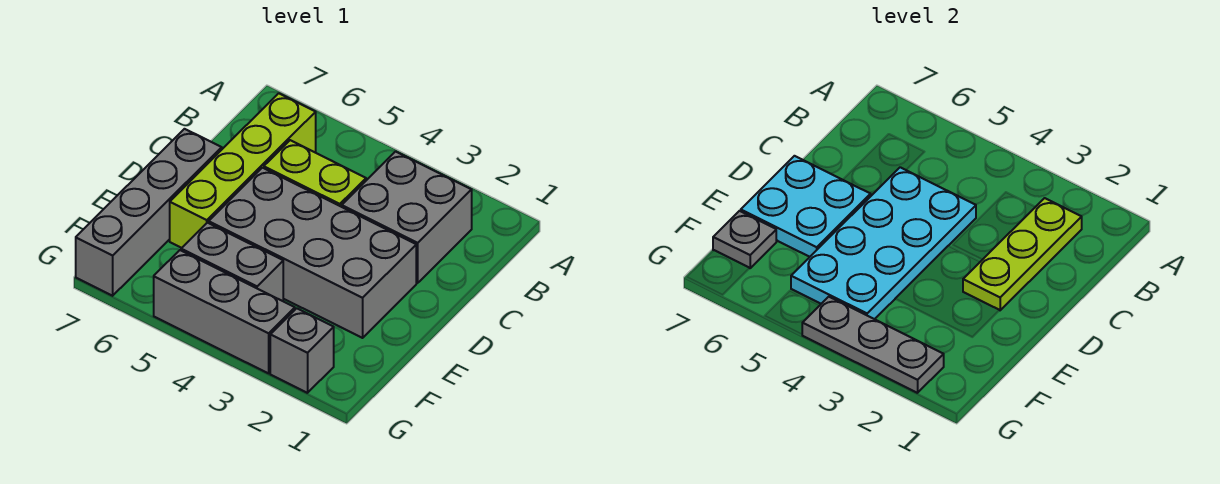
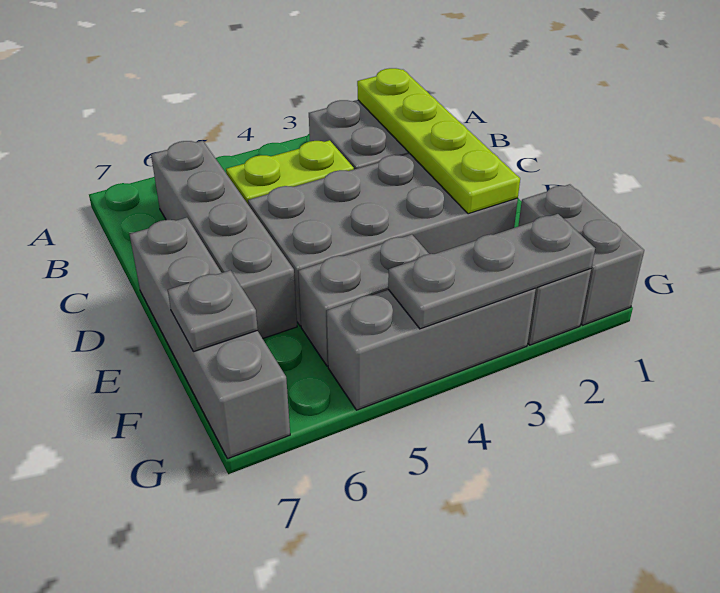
lime 1x3 plate [963,198,1082,310] -> lime 1x4 plate [357,68,520,214]
lime 1x4 brick [170,93,316,248] -> grey 1x4 brick [151,141,297,339]
cyan 2x4 plate [791,167,976,319] -> none
cyan 2x2 plate [741,156,871,257] -> none
none -> grey 1x2 brick [519,184,644,325]

